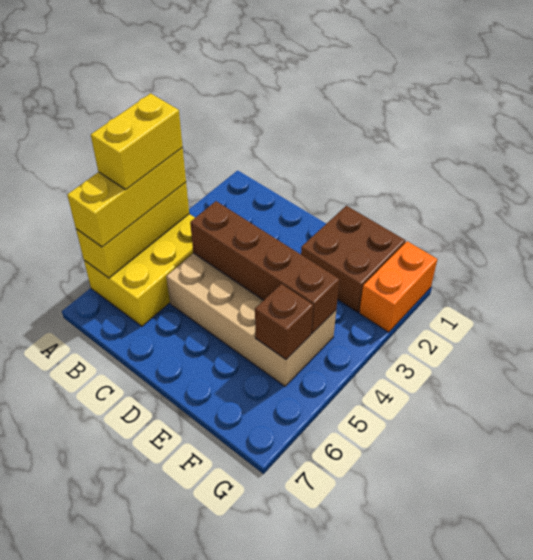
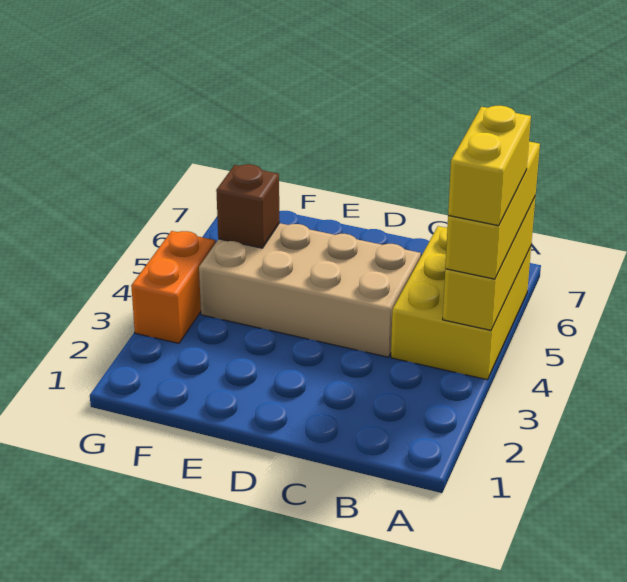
brown 1x4 brick [190,201,340,333] -> none
brown 2x2 brick [301,206,406,312] -> none
orange 1x2 brick [359,241,437,332] -> orange 1x2 brick moved to [131,231,215,343]

